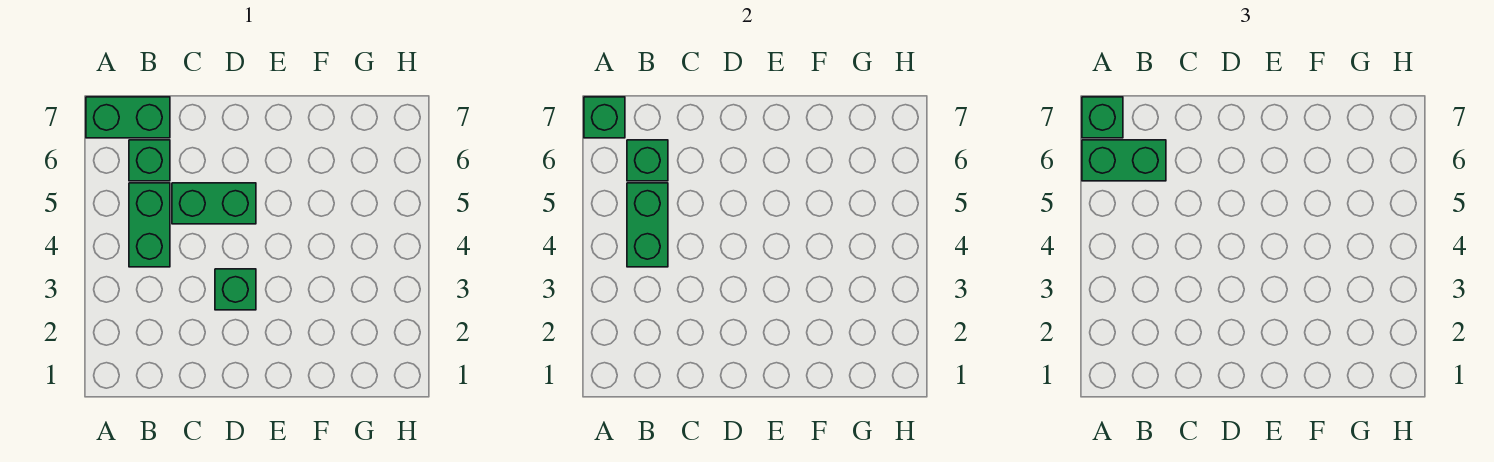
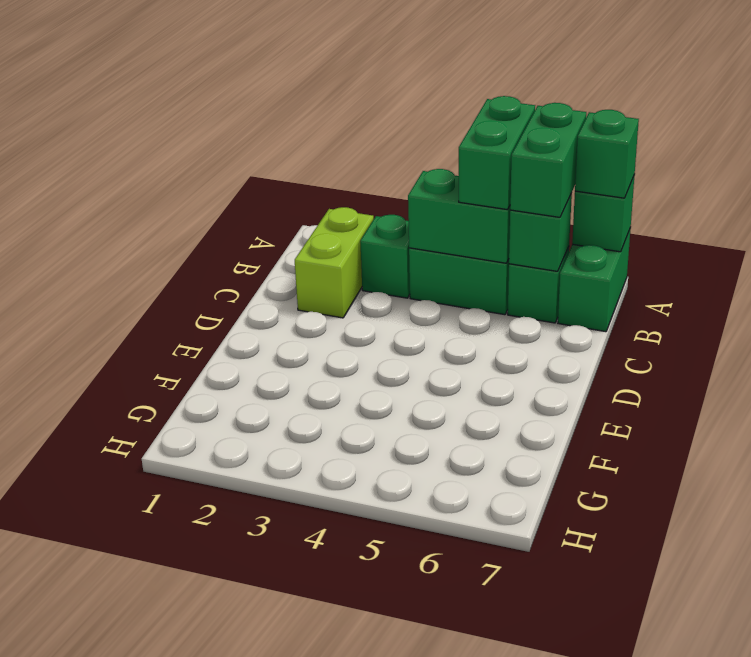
none -> lime 1x2 brick [295,207,374,318]
green 1x2 brick [172,183,256,224] -> green 1x2 brick moved to [459,96,535,210]
green 1x1 brick [215,269,256,310] -> green 1x1 brick moved to [360,215,410,298]

